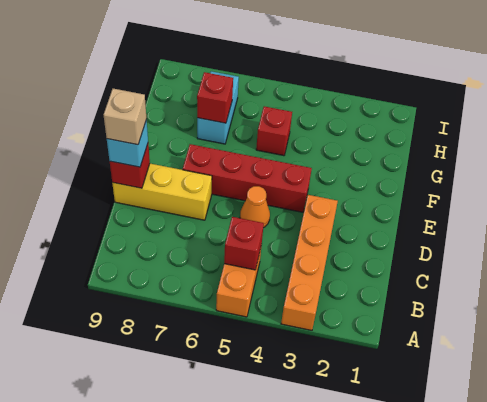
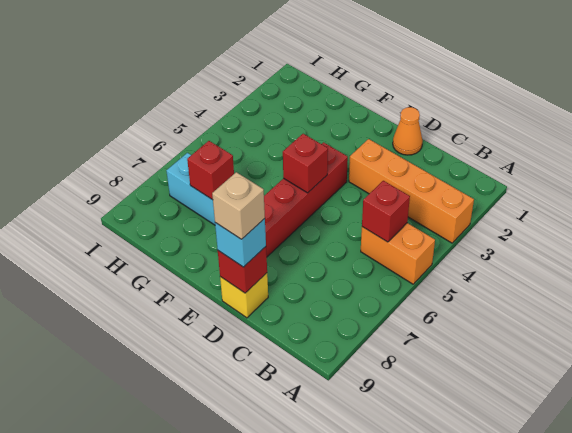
orange 1x1 cone [240,186,270,228] -> orange 1x1 cone moved to [393,107,423,155]
yellow 1x3 brick [112,164,212,220] -> yellow 1x1 brick [220,273,268,318]
red 1x1 brick [256,106,292,156] -> red 1x1 brick moved to [283,134,328,193]

